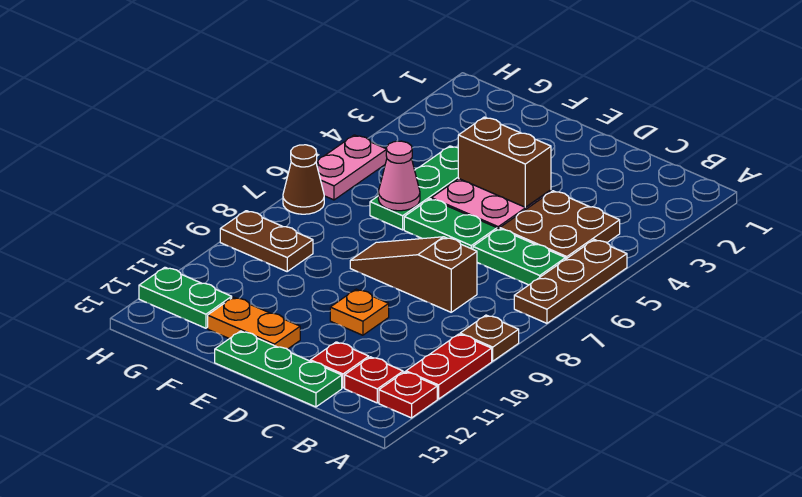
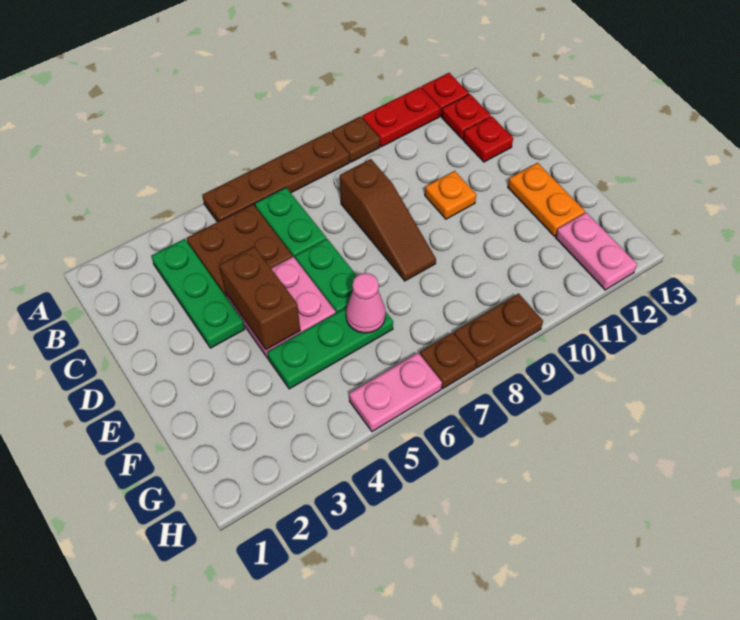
brown 1x3 plate [514,240,627,323] -> brown 1x4 plate [202,132,349,222]
green 1x3 plate [215,331,342,407] -> green 1x3 plate moved to [151,239,245,348]
brown 1x2 plate [220,211,313,271] -> brown 1x2 plate turned to [454,293,543,368]
green 1x2 plate [139,267,232,328] -> pink 1x2 plate [555,212,637,290]
brown 1x1 cone [283,145,324,214] -> brown 1x1 plate [420,333,477,389]

